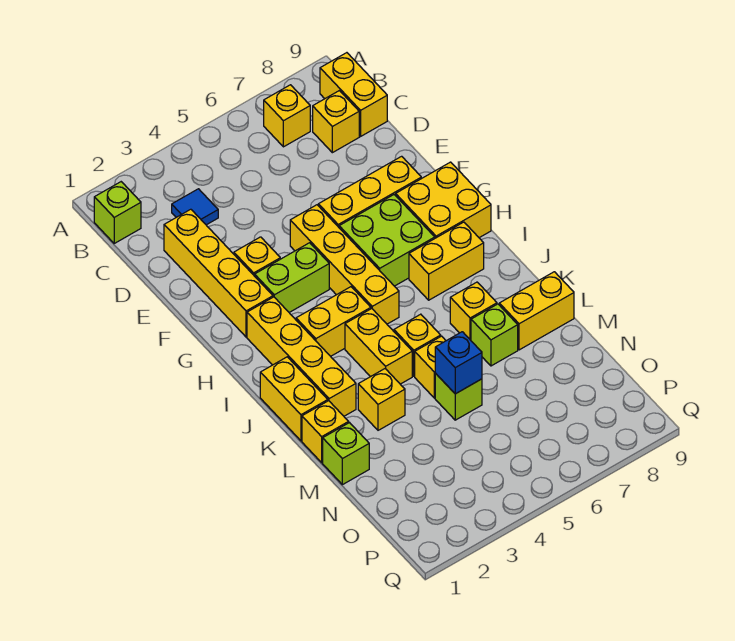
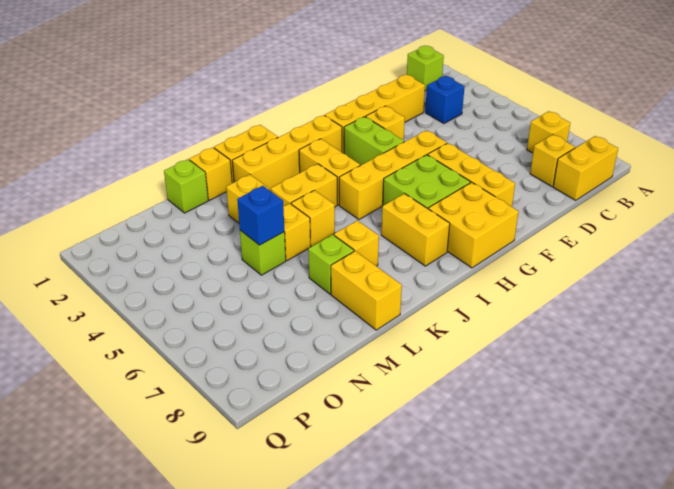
blue 1x1 tile [172,189,218,225] -> blue 1x1 brick [425,76,465,124]

